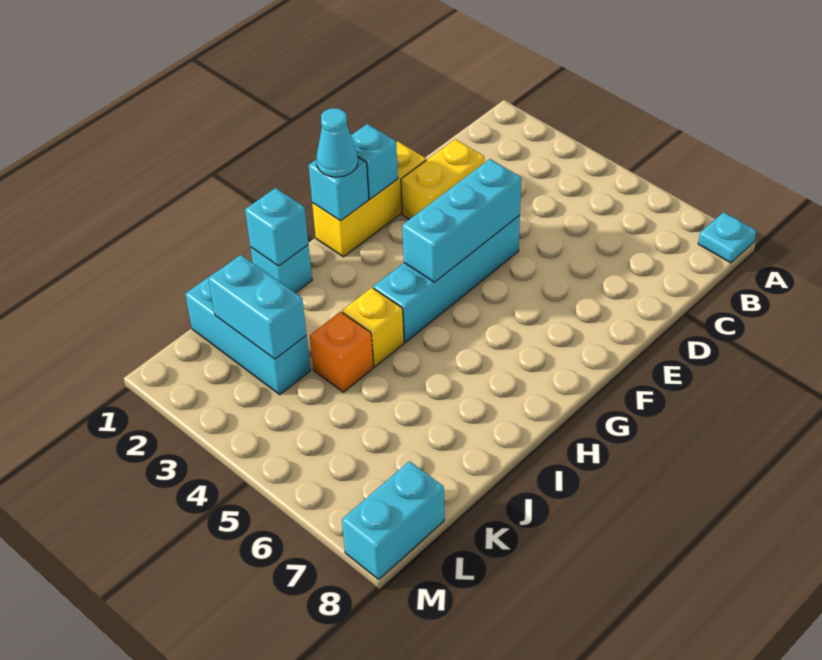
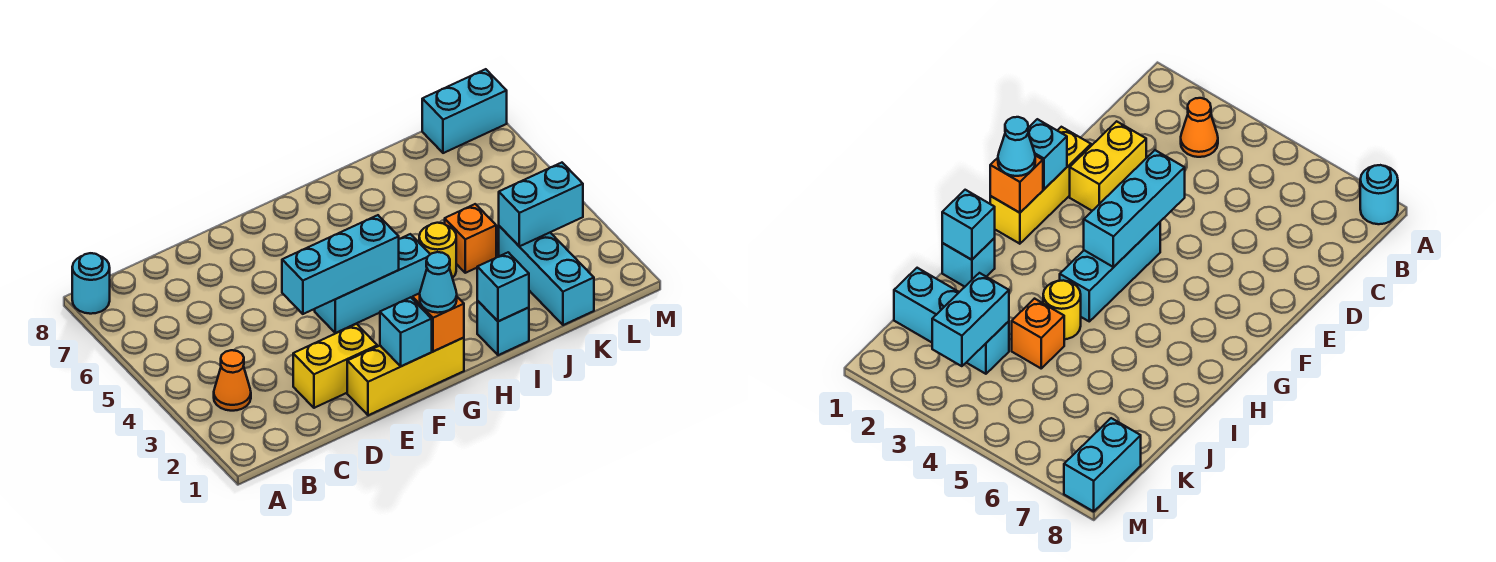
cyan 1x1 plate [698,212,756,263] -> cyan 1x1 round brick [72,253,110,314]
none -> orange 1x1 cone [214,350,251,411]
cyan 1x4 brick [373,215,520,342] -> cyan 1x3 brick [315,234,430,333]
cyan 1x1 brick [309,158,369,221] -> orange 1x1 brick [412,293,464,351]
yellow 1x1 brick [342,288,404,367] -> yellow 1x1 round brick [419,223,456,278]
cyan 1x2 brick [208,255,307,359] -> cyan 1x2 brick turned to [499,163,583,246]

